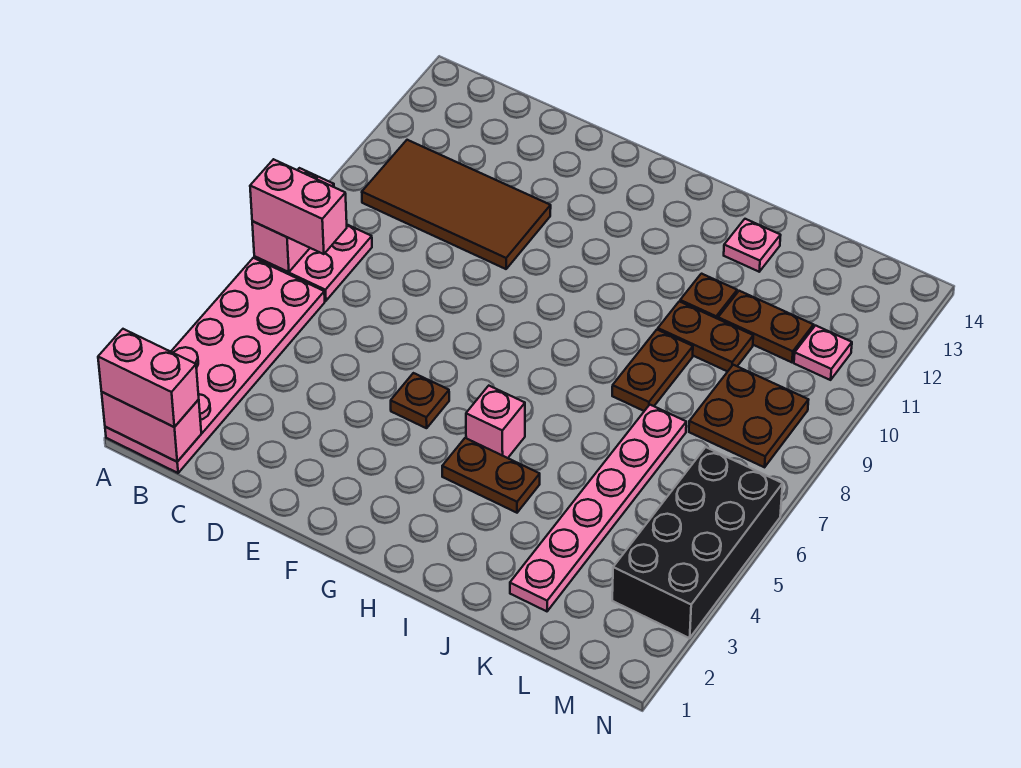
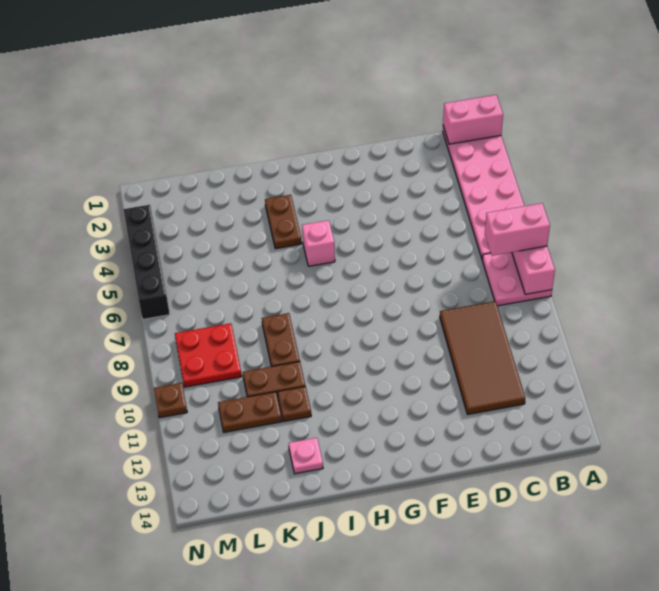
pink 1x2 brick [98,329,199,427] -> none
brown 2x4 tile [362,140,551,269] -> brown 2x4 tile turned to [440,301,525,414]
brown 1x1 plate [391,373,449,428] -> brown 1x1 plate moved to [154,383,187,418]
brown 1x2 plate [442,438,540,513] -> brown 1x2 plate turned to [265,195,302,249]
pink 1x6 plate [510,405,686,611] -> none
brown 2x2 plate [689,365,808,467] -> red 2x2 plate [175,323,242,387]
black 2x4 brick [612,447,783,638] -> black 1x4 brick [123,205,170,319]
pink 1x1 plate [794,326,852,380] -> none

